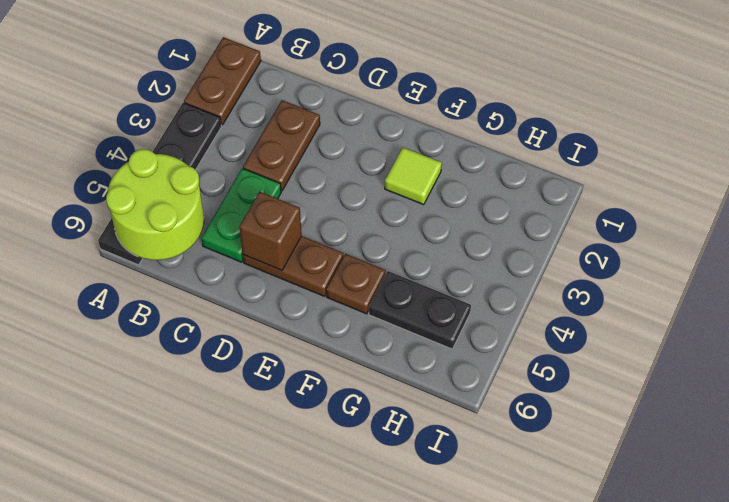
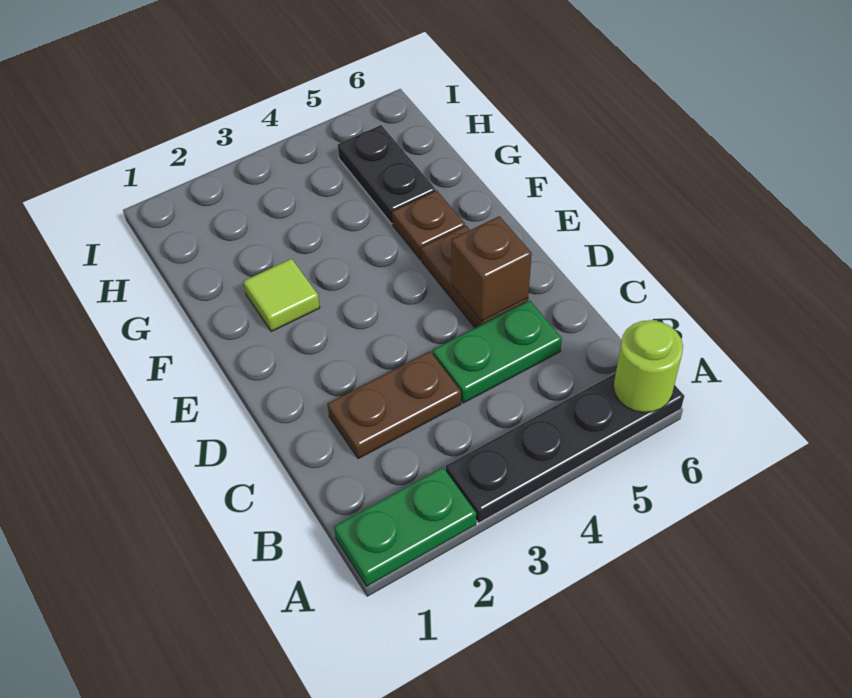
brown 1x2 plate [184,37,261,125] -> green 1x2 plate [334,467,476,586]
lime 2x2 round brick [106,149,204,260] -> lime 1x1 round brick [613,320,683,412]

